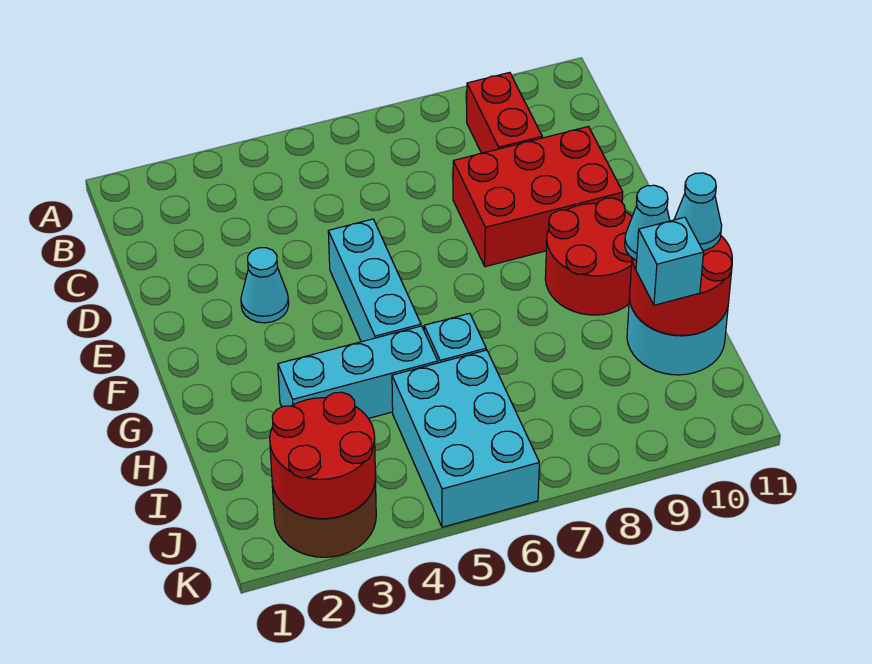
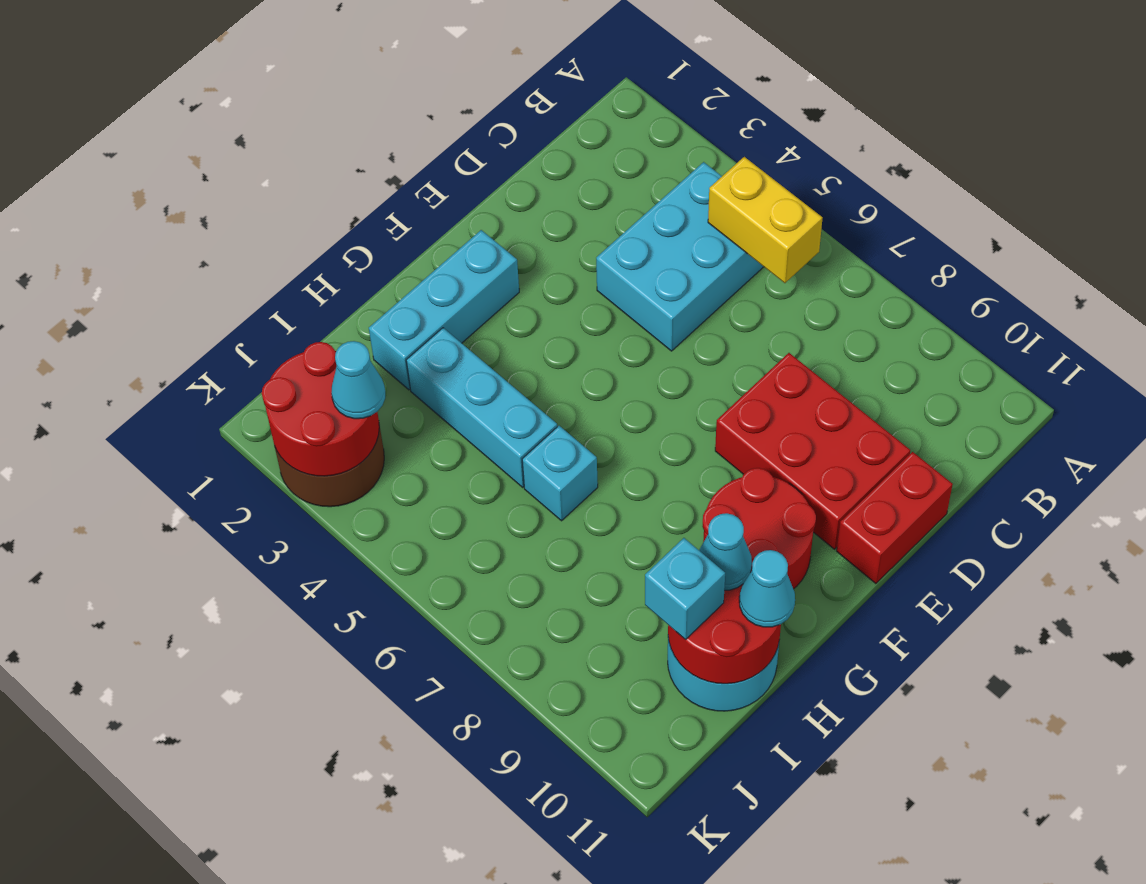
none -> yellow 1x2 brick [708,157,822,283]
red 1x2 brick [467,73,542,153] -> red 1x2 brick moved to [837,452,953,584]
cyan 1x1 cone [241,248,289,323] -> cyan 1x1 cone moved to [331,341,385,419]
cyan 1x3 brick [328,219,421,342] -> cyan 1x3 brick moved to [369,230,519,390]
cyan 2x3 brick [392,350,539,527] -> cyan 2x3 brick moved to [596,162,764,351]

